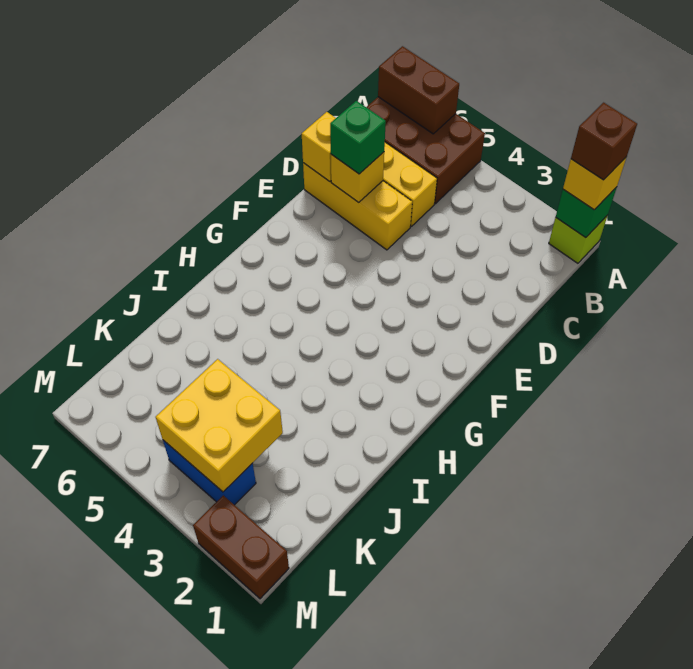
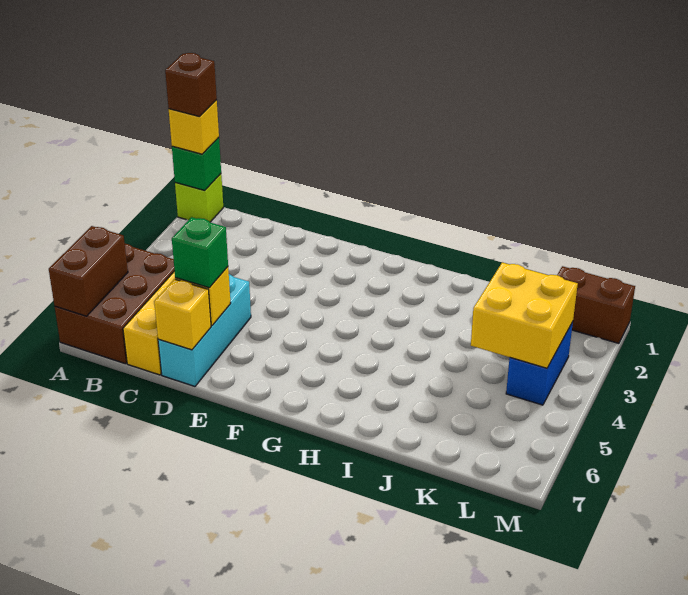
yellow 1x3 brick [303,163,412,250] -> cyan 1x3 brick [158,274,251,386]
brown 1x2 brick [193,495,289,599] -> brown 1x2 brick turned to [557,266,635,343]

